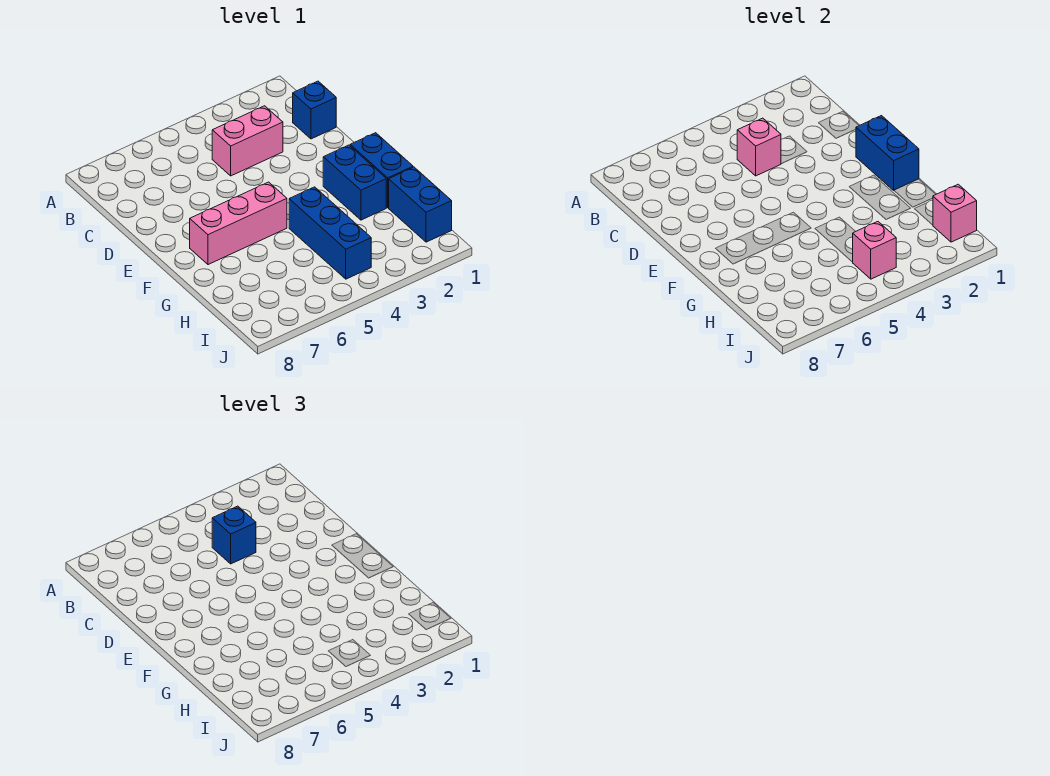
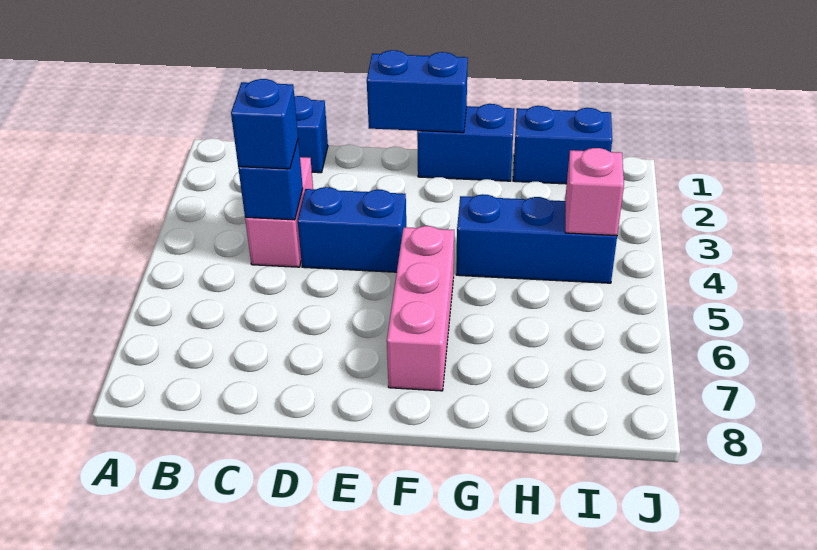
pink 1x1 brick [737,118,781,176] -> blue 1x1 brick [238,141,303,220]
blue 1x2 brick [323,145,386,220] -> blue 1x2 brick moved to [298,187,406,272]
pink 1x1 brick [933,184,977,242] -> none

